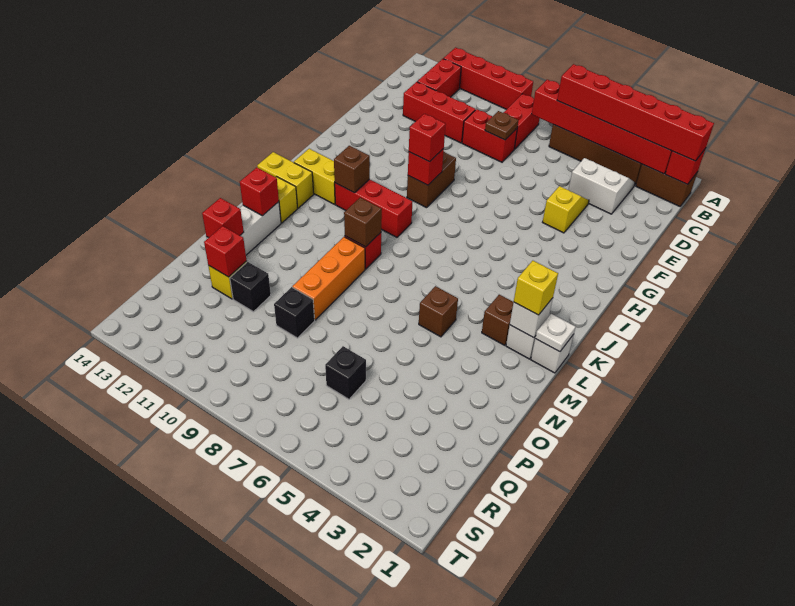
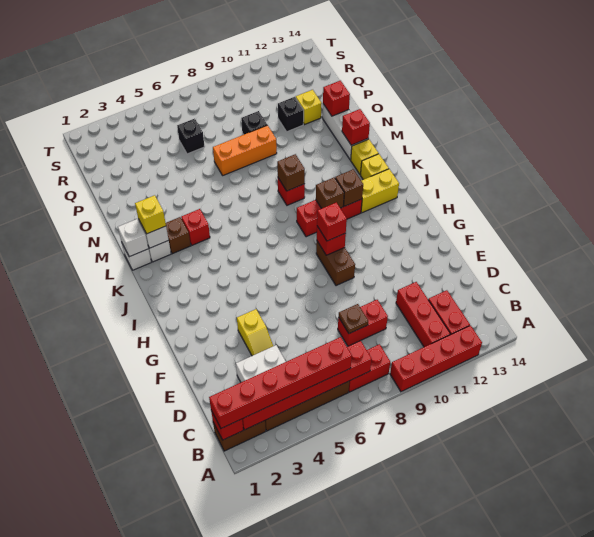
red 1x2 brick [503,94,540,149] -> red 1x2 brick turned to [349,344,390,392]
red 1x3 brick [403,82,476,143] -> red 1x3 brick turned to [396,282,450,347]
yellow 1x2 brick [257,152,314,208] -> yellow 1x1 brick [361,154,389,180]
white 1x1 plate [535,314,576,352] -> white 1x1 brick [118,219,148,257]
brown 1x1 brick [419,286,458,337] -> brown 1x1 brick moved to [316,177,344,209]
orange 1x3 brick [293,237,365,320] -> orange 1x3 brick turned to [213,125,277,175]
red 1x1 brick [204,226,247,277] -> red 1x1 brick moved to [181,209,210,245]

